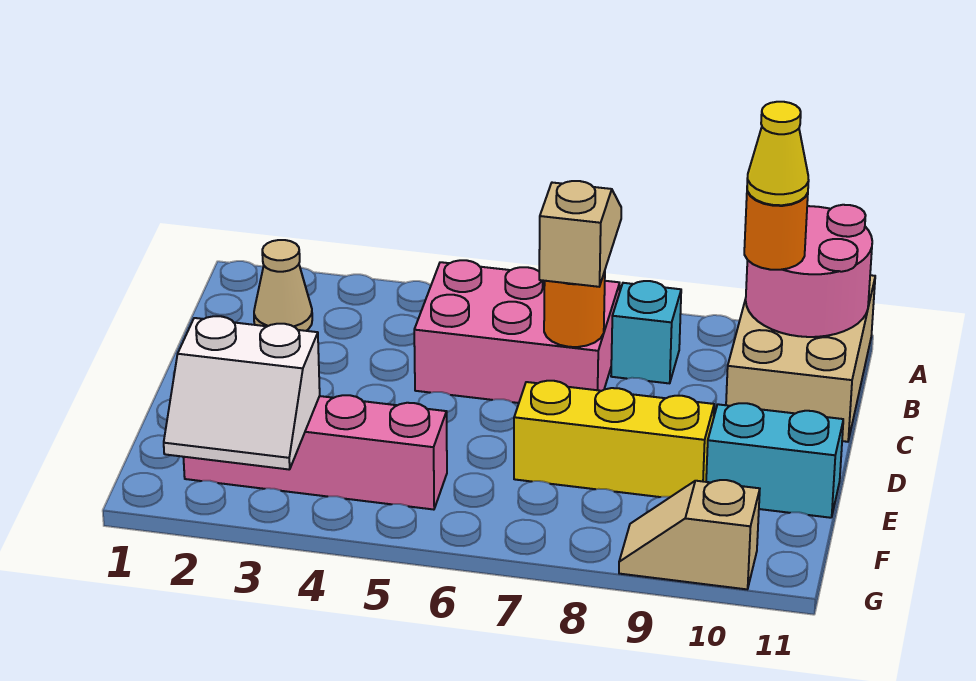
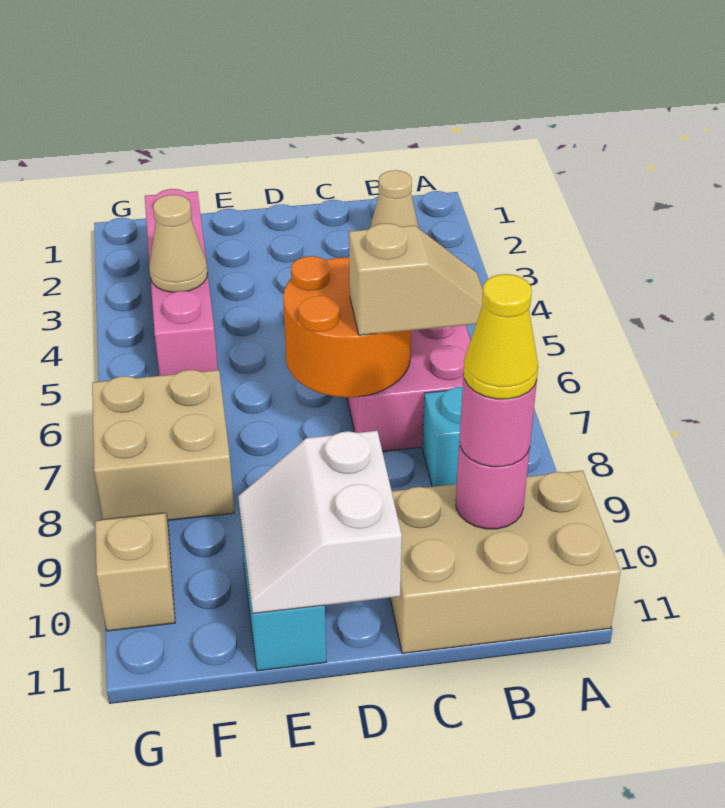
pink 2x2 round brick [746,205,872,337] -> pink 1x1 round brick [456,440,530,529]
orange 1x1 round brick [744,191,808,270] -> pink 1x1 round brick [460,374,537,467]
orange 1x1 round brick [544,271,605,347] -> orange 2x2 round brick [283,256,411,397]
yellow 1x3 brick [514,381,714,497] -> none
white 2x2 slope [164,316,320,470] -> white 2x2 slope moved to [238,431,402,614]
none -> tan 1x1 cone [149,195,208,292]
none -> tan 2x2 brick [92,370,234,520]

